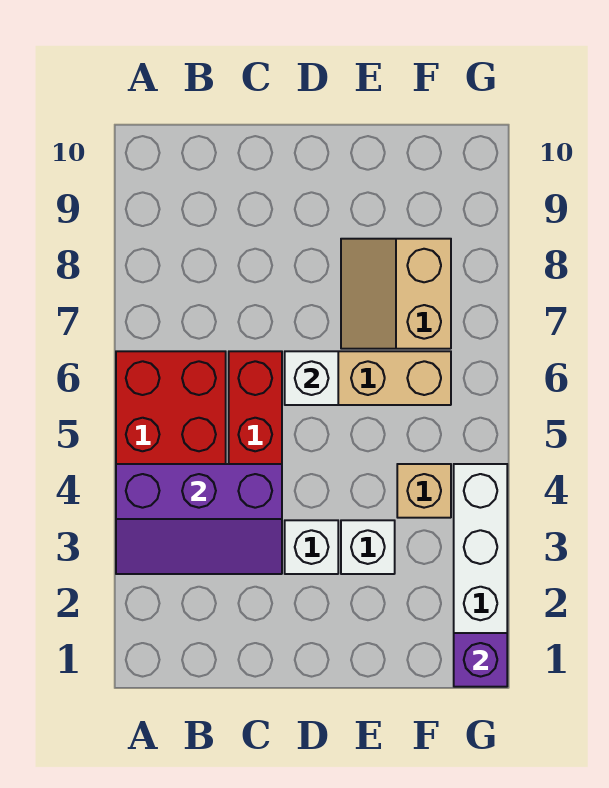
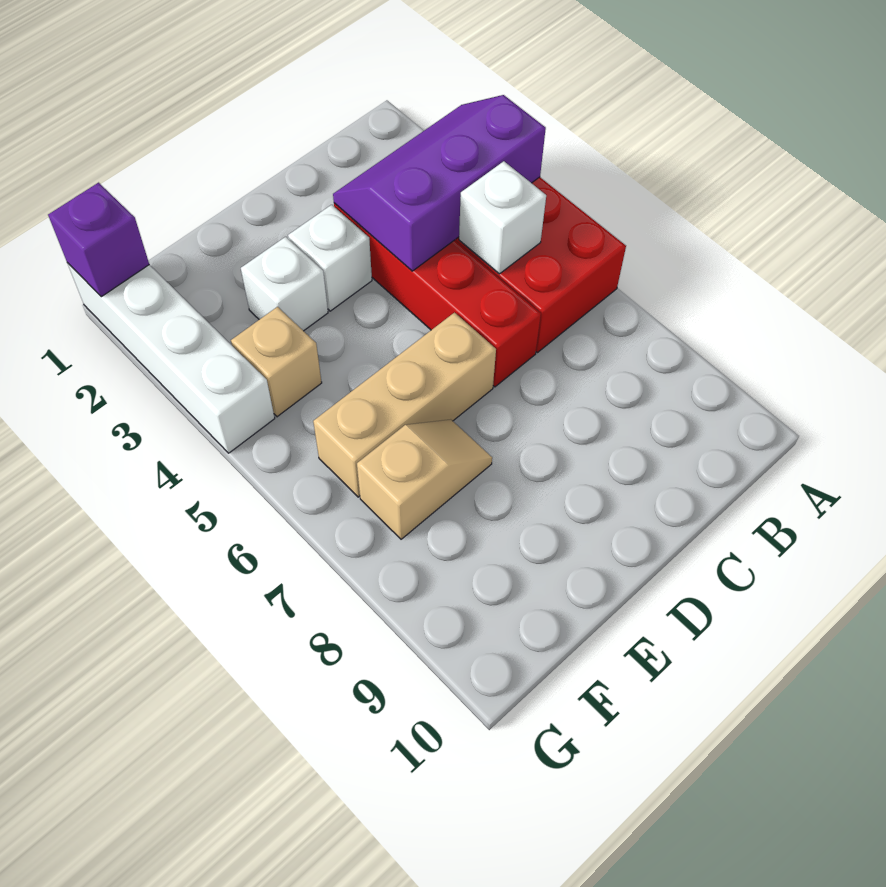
white 1x1 brick [285,351,338,405] -> white 1x1 brick moved to [459,161,546,274]
tan 2x2 slope [341,239,451,349] -> tan 1x2 slope [357,419,492,539]

